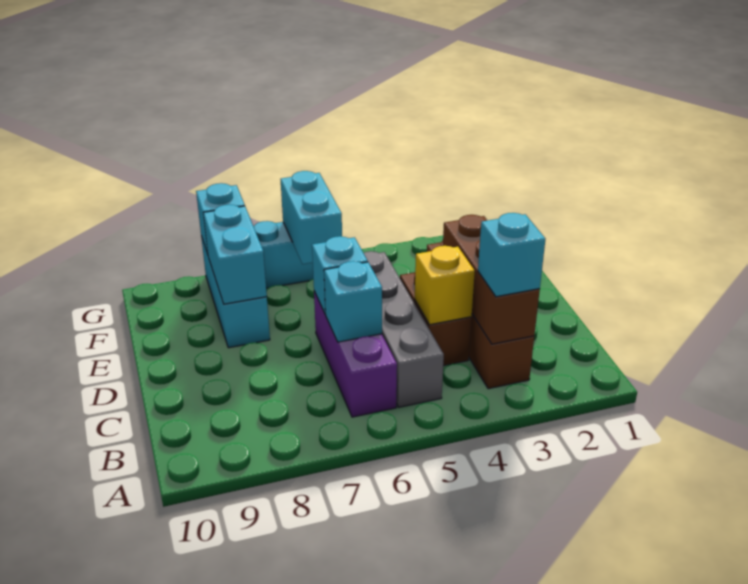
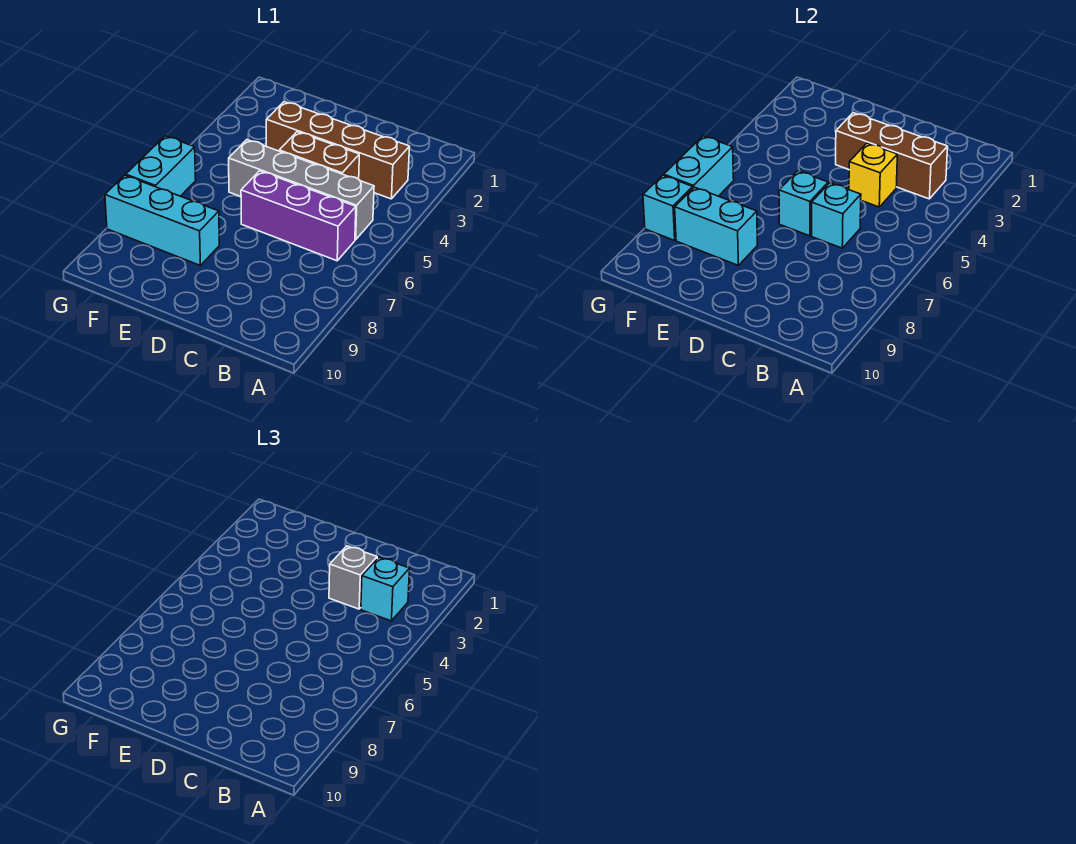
none -> grey 1x1 brick [329,546,377,609]
cyan 1x2 brick [280,171,342,264] -> cyan 1x2 brick turned to [664,136,734,196]

